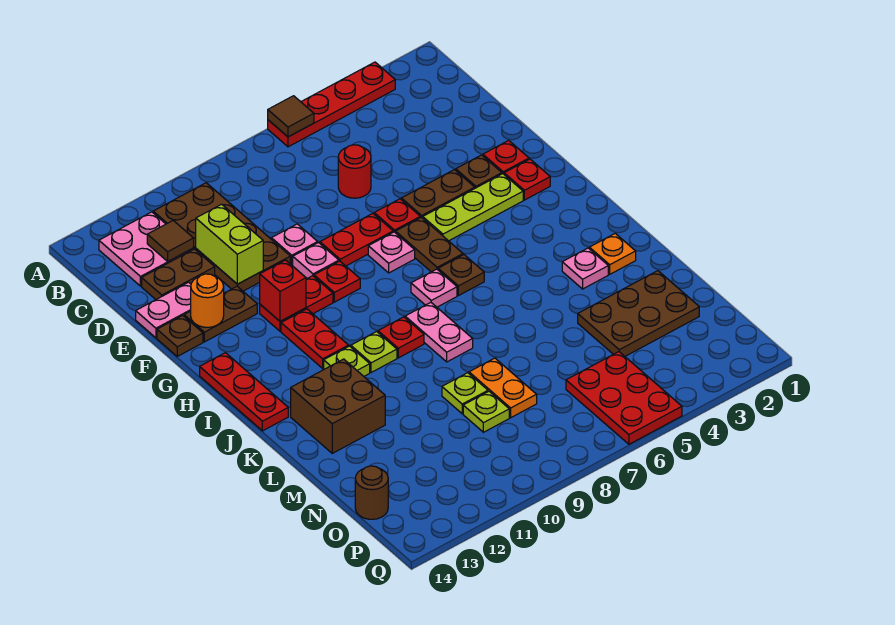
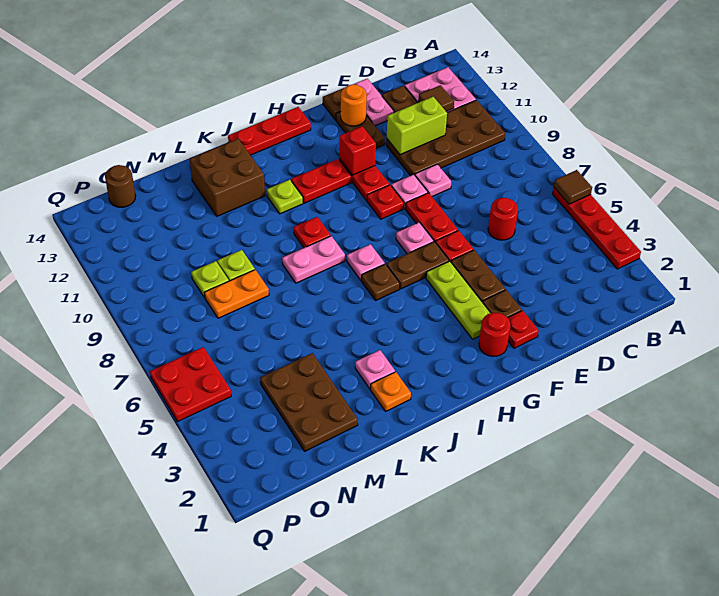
red 1x1 plate [504,159,550,200] -> red 1x1 round brick [479,313,511,357]
lime 1x1 plate [351,332,397,373] -> none
red 2x3 plate [566,352,682,444] -> red 2x2 plate [150,347,231,422]

